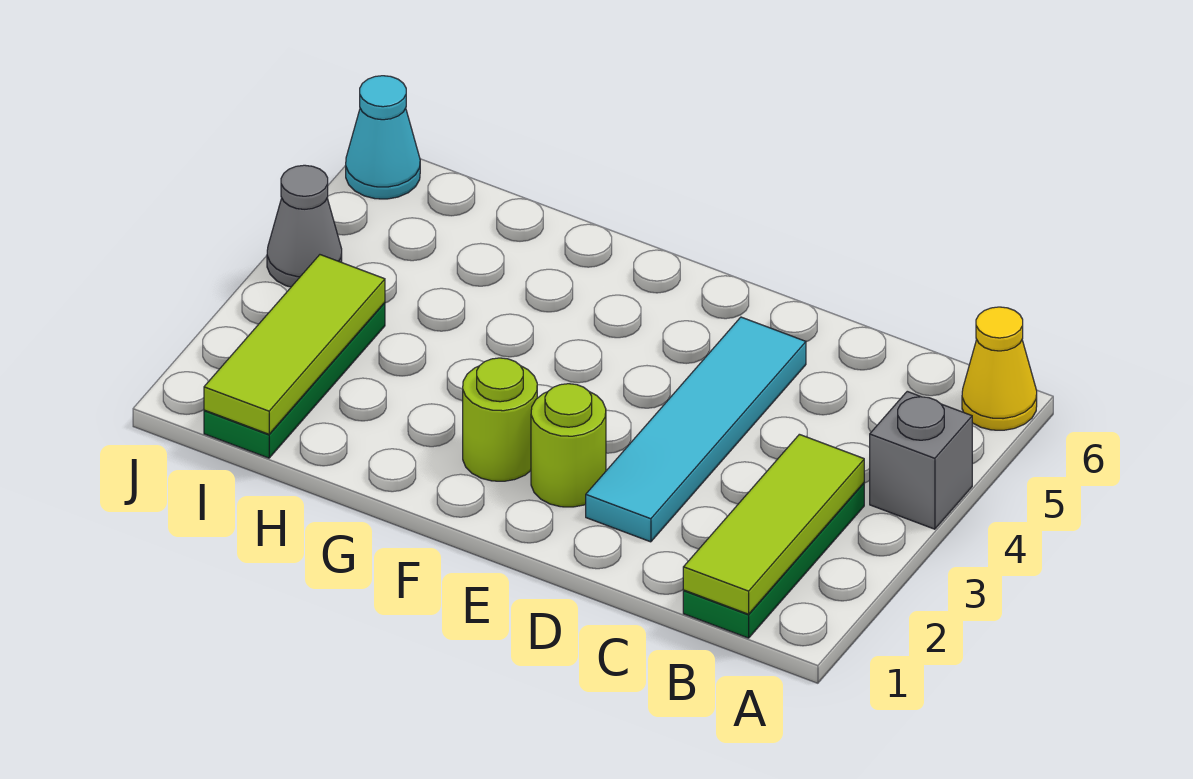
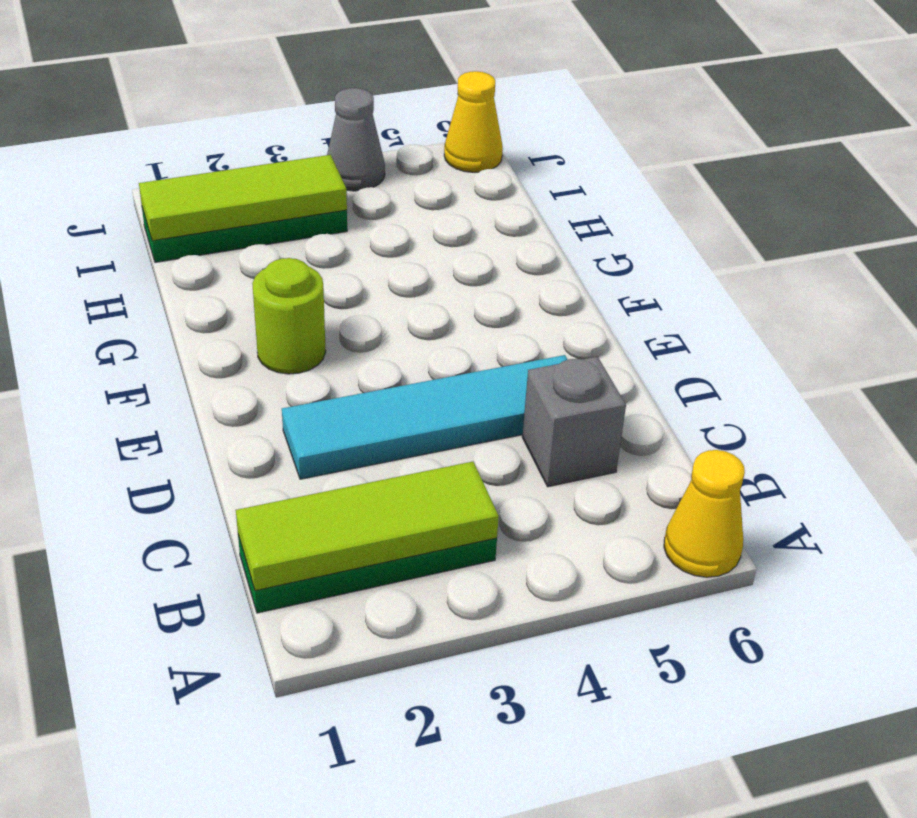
grey 1x1 brick [870,391,972,529] -> grey 1x1 brick moved to [522,357,626,487]
lime 1x1 round brick [531,384,606,507] -> none
cyan 1x1 cone [346,76,420,199] -> yellow 1x1 cone [444,71,503,172]

